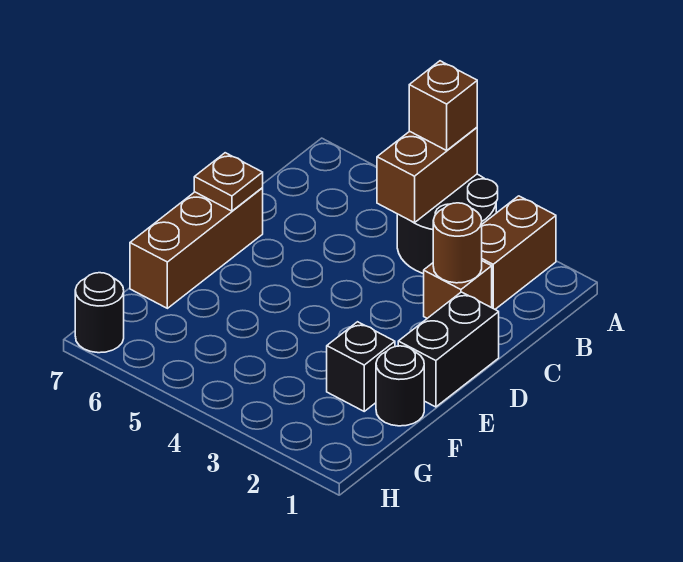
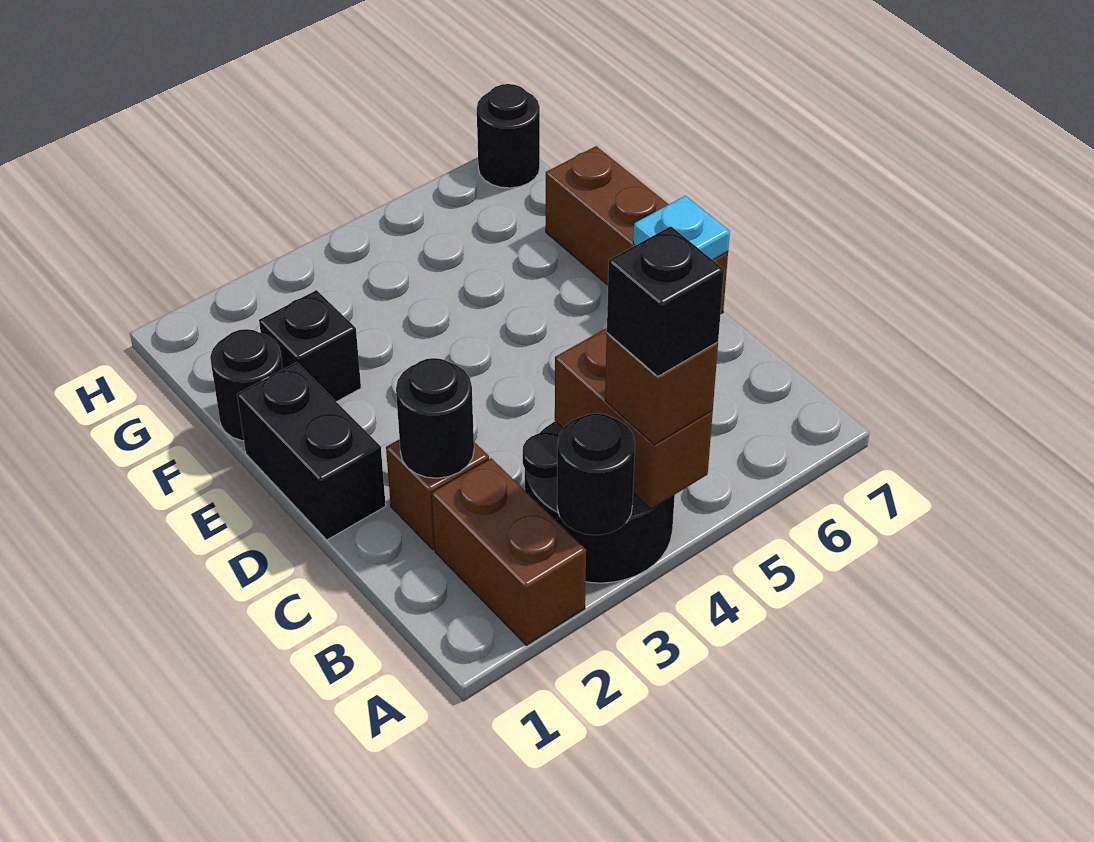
none -> black 1x1 round brick [557,413,635,535]
none -> black 1x1 brick [607,226,724,376]
brown 1x1 round brick [433,203,482,283] -> black 1x1 round brick [396,358,474,478]
brown 1x1 plate [194,153,263,211] -> cyan 1x1 plate [633,196,730,260]

